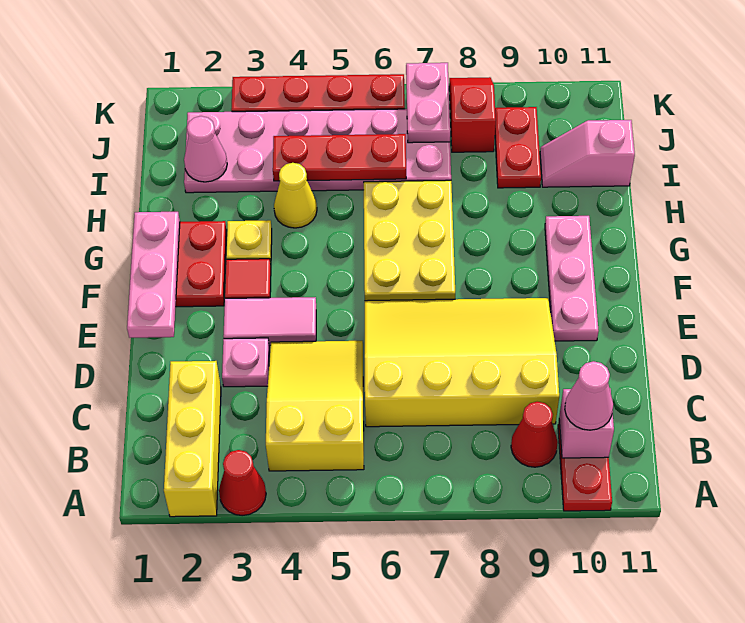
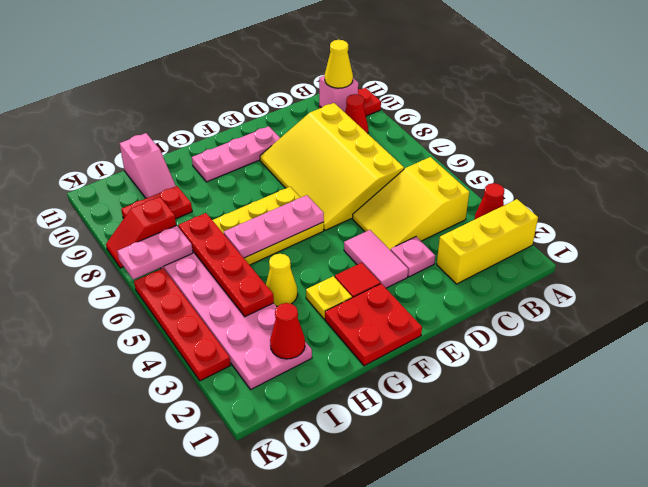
pink 1x1 cone [565,361,613,430] -> yellow 1x1 cone [325,40,353,88]
pink 1x3 plate [127,212,180,338] -> pink 1x3 plate moved to [224,195,324,258]
pink 1x1 cone [184,116,227,182] -> red 1x1 cone [270,303,305,359]
red 1x3 plate [273,134,406,181] -> red 1x4 plate [178,213,274,317]

